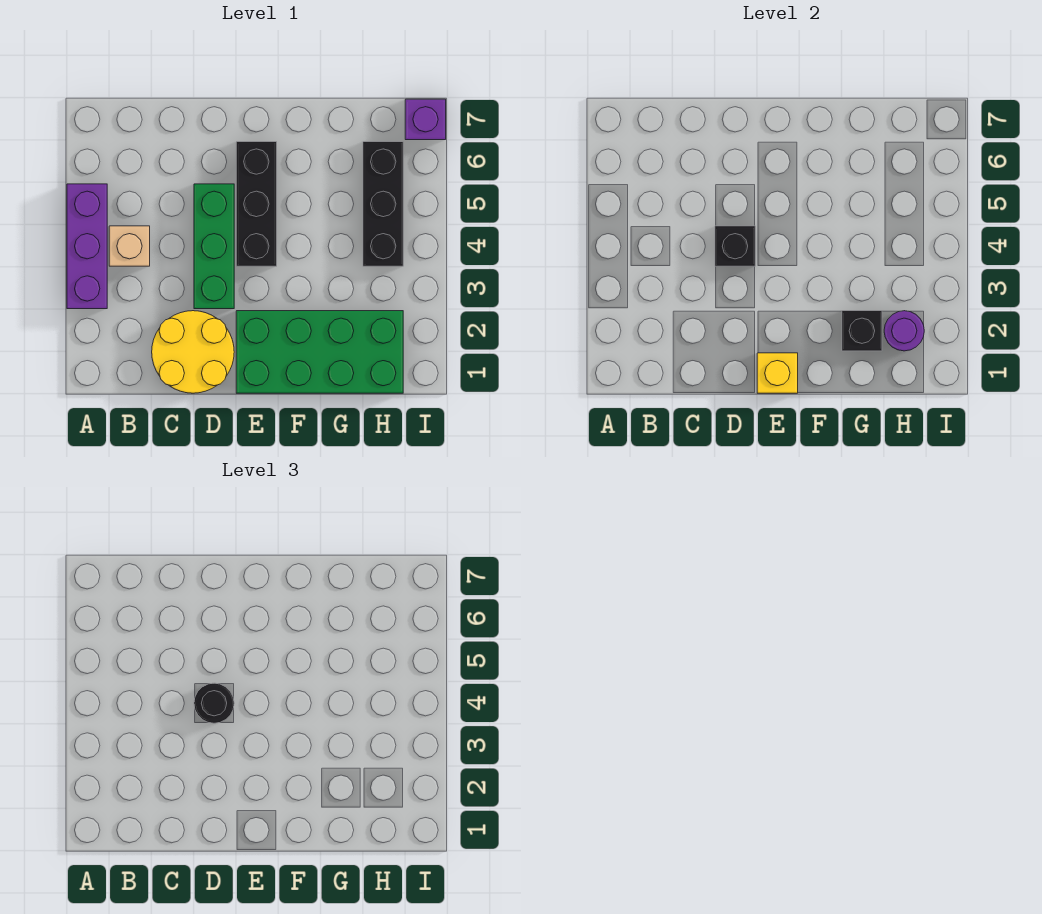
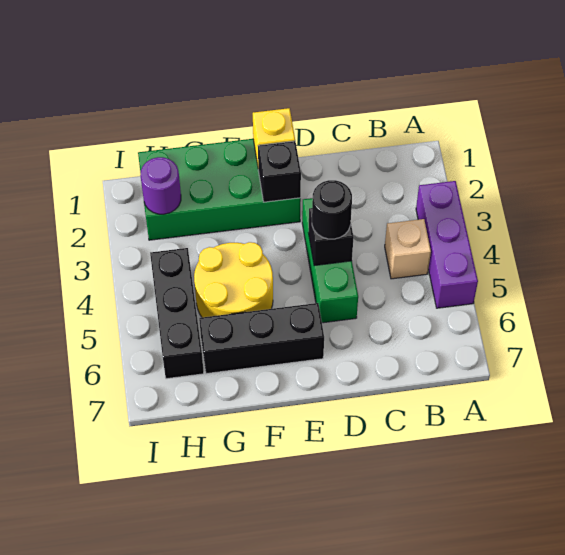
yellow 2x2 round brick [152,311,234,393] -> yellow 2x2 round brick moved to [194,242,273,317]
black 1x3 brick [236,142,277,266] -> black 1x3 brick turned to [199,303,324,374]
black 1x1 brick [842,311,882,351] -> black 1x1 brick moved to [258,141,301,202]
purple 1x1 brick [405,99,446,140] -> none

